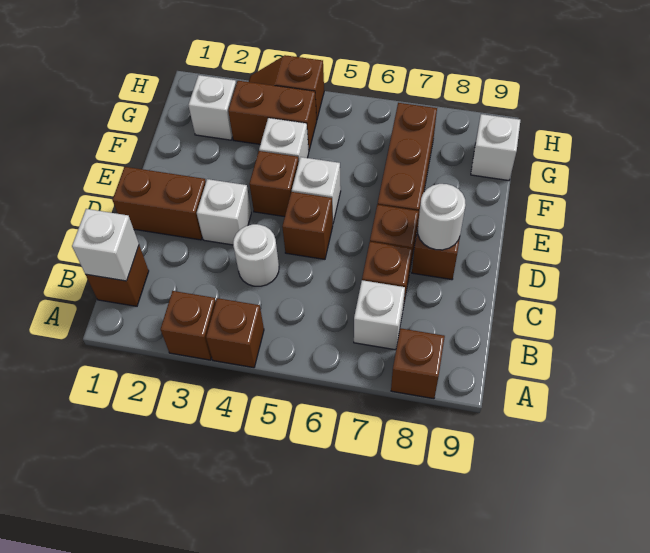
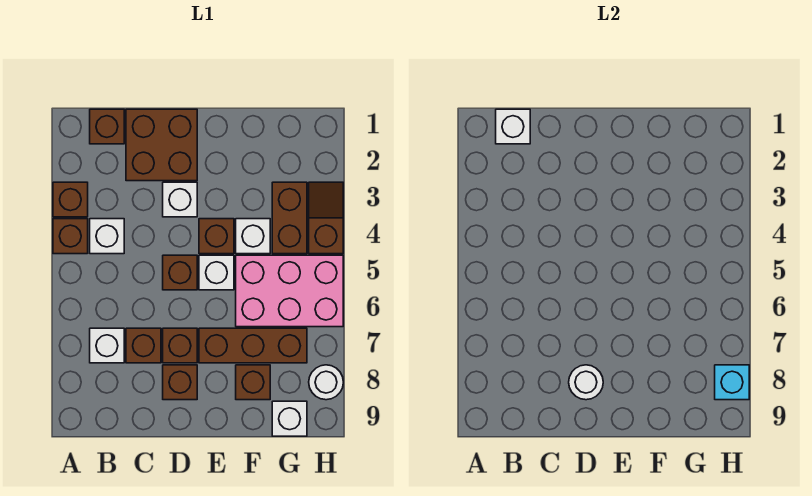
brown 1x1 brick [391,328,445,399] -> brown 1x1 brick moved to [236,365,270,400]
white 1x1 round brick [233,224,279,286] -> white 1x1 round brick moved to [309,365,343,400]
brown 1x2 brick [113,167,206,240] -> brown 2x2 brick [126,109,197,181]
none -> pink 2x3 brick [236,255,343,327]
white 1x1 brick [188,75,236,140] -> white 1x1 brick moved to [90,219,124,254]
none -> cyan 1x1 brick [715,365,749,400]

